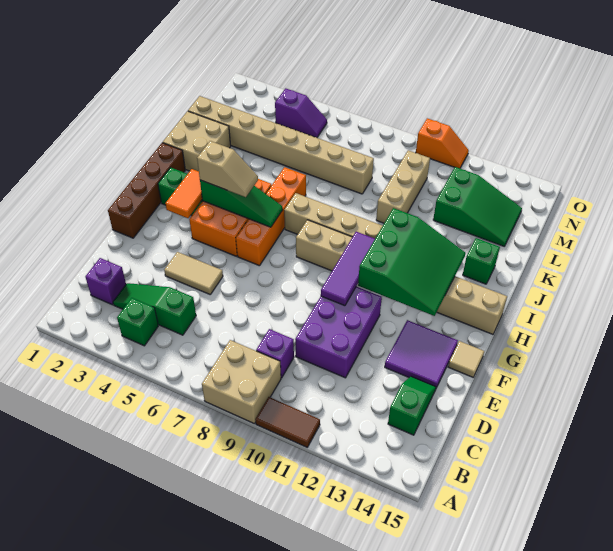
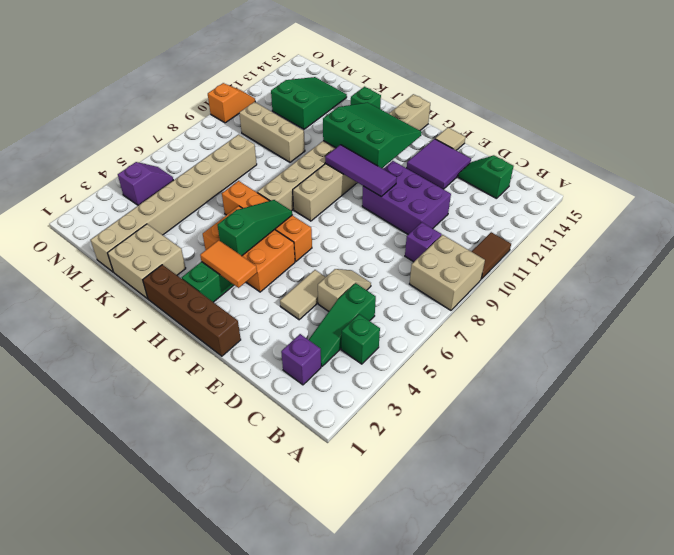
tan 1x2 slope [197,141,258,197] -> tan 1x2 slope moved to [318,269,371,311]

